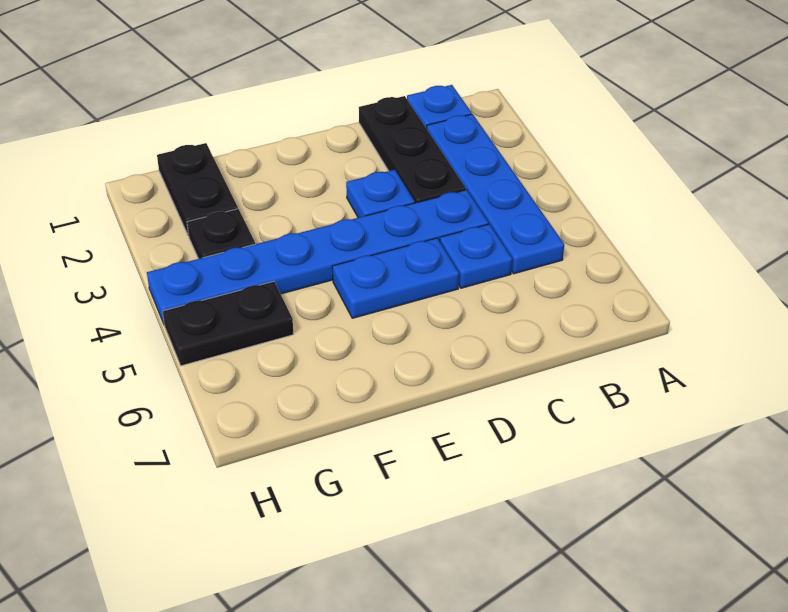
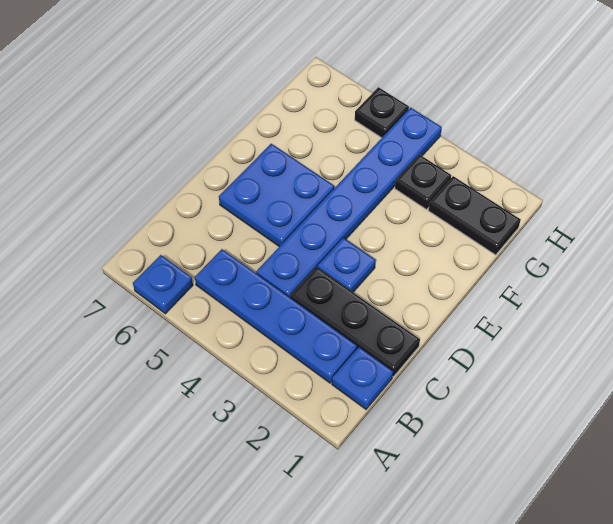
blue 1x1 plate [440,224,512,288] -> blue 1x1 plate moved to [133,255,193,314]
blue 1x2 plate [332,238,459,318] -> blue 2x2 plate [219,144,334,246]
black 1x2 plate [163,281,293,366] -> black 1x1 plate [355,87,409,138]

